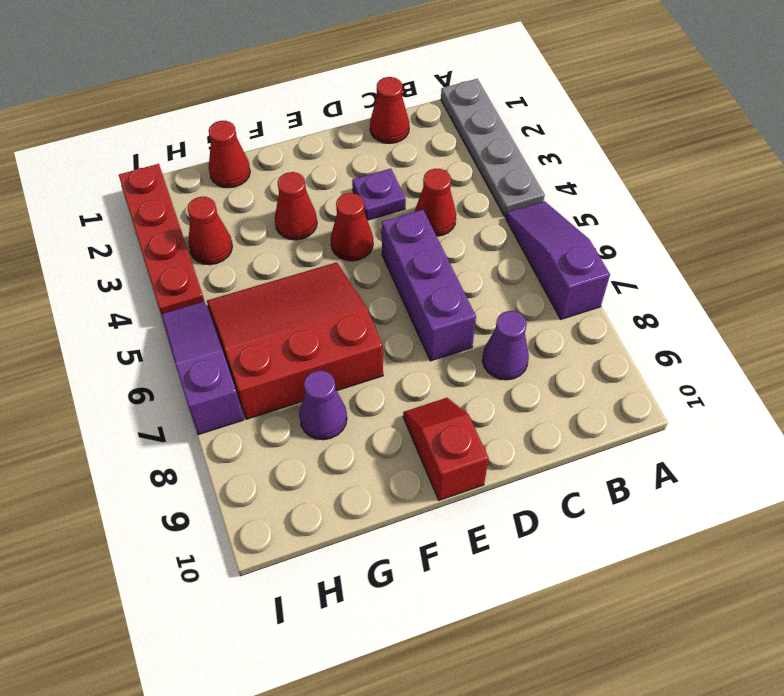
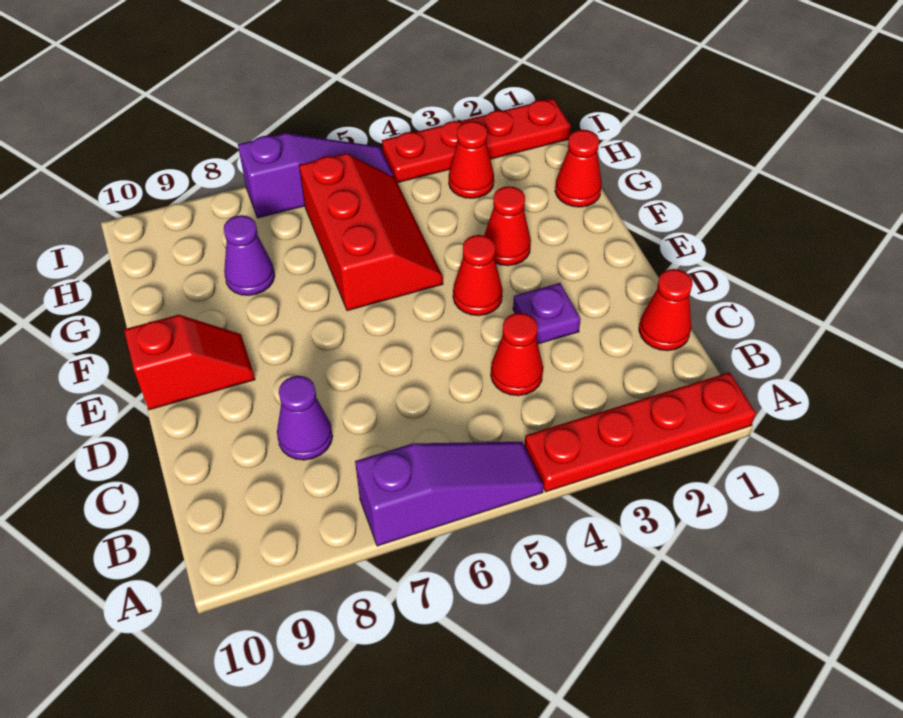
grey 1x4 plate [441,79,545,217] -> red 1x4 plate [524,372,756,492]
purple 1x3 brick [382,210,476,361] -> none
red 3x3 slope [207,262,383,419] -> red 2x3 slope [299,153,443,311]

